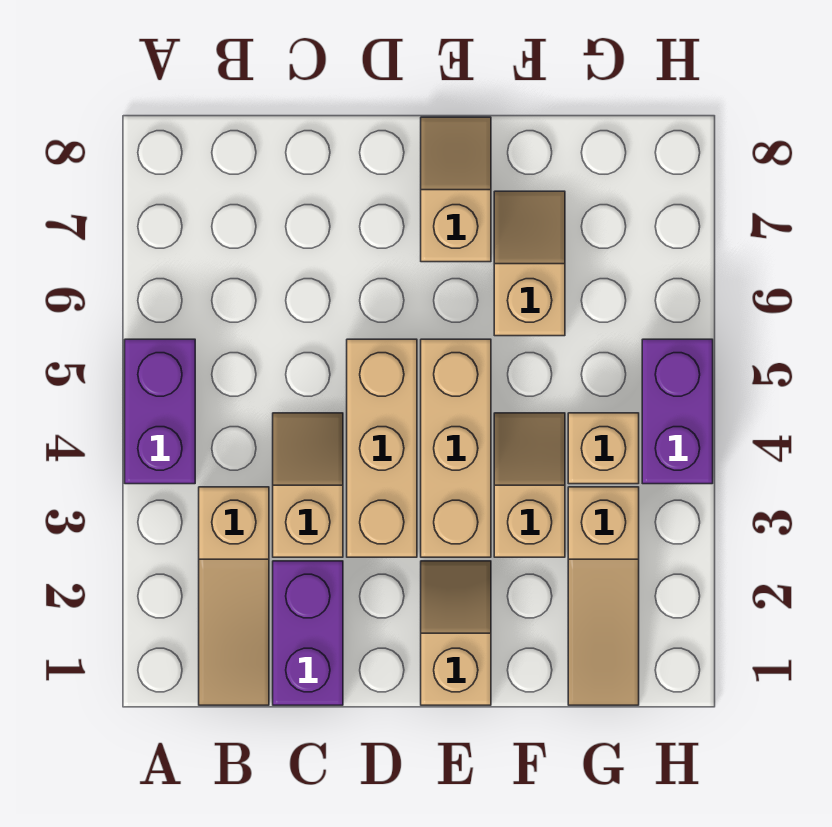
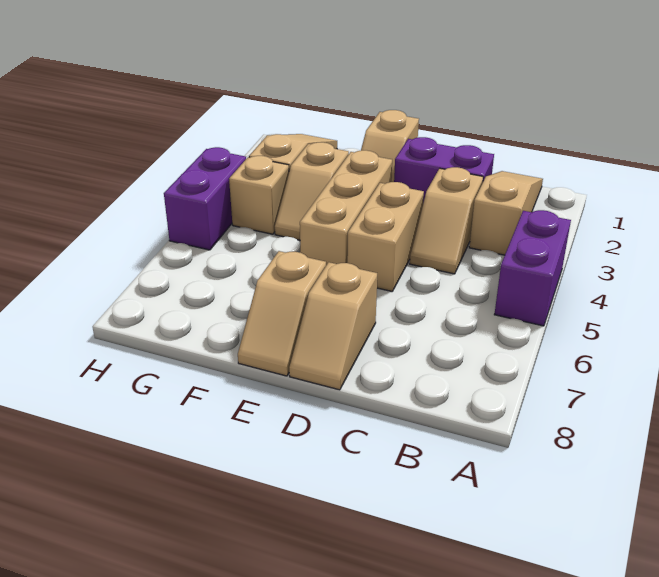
purple 1x2 brick [273,561,343,705] -> purple 1x2 brick turned to [394,137,494,203]
tan 1x3 brick [347,339,417,557] -> tan 1x2 brick [347,182,424,291]
tan 1x2 slope [494,191,565,336] -> tan 1x2 slope moved to [289,262,377,390]

